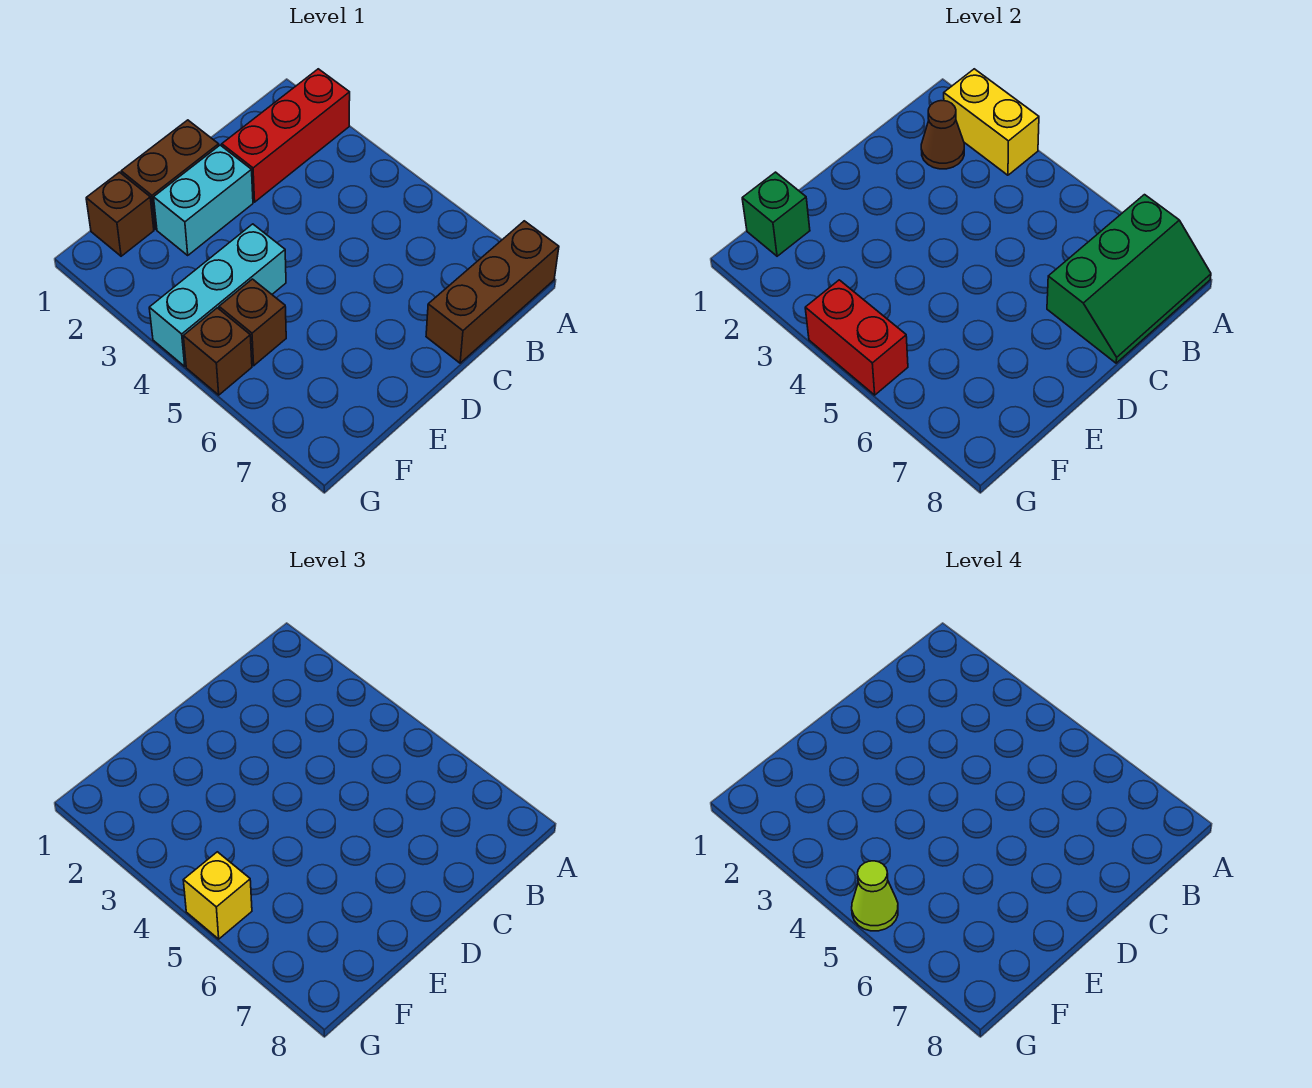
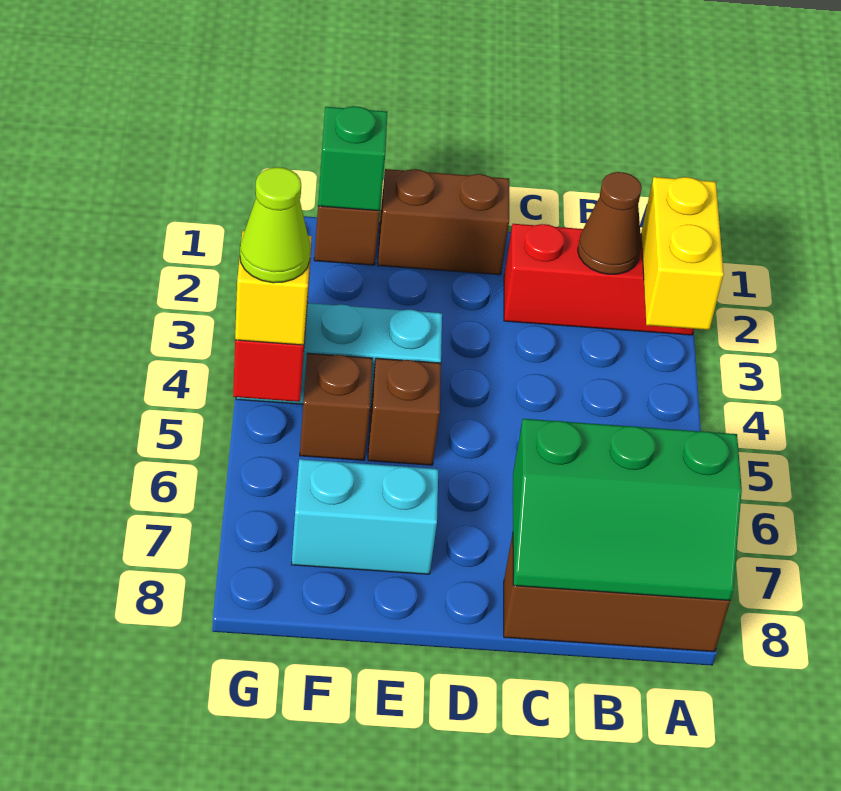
cyan 1x2 brick [154,145,253,255] -> cyan 1x2 brick moved to [292,459,438,574]
brown 1x1 brick [183,308,252,395] -> brown 1x1 brick moved to [368,358,441,465]

